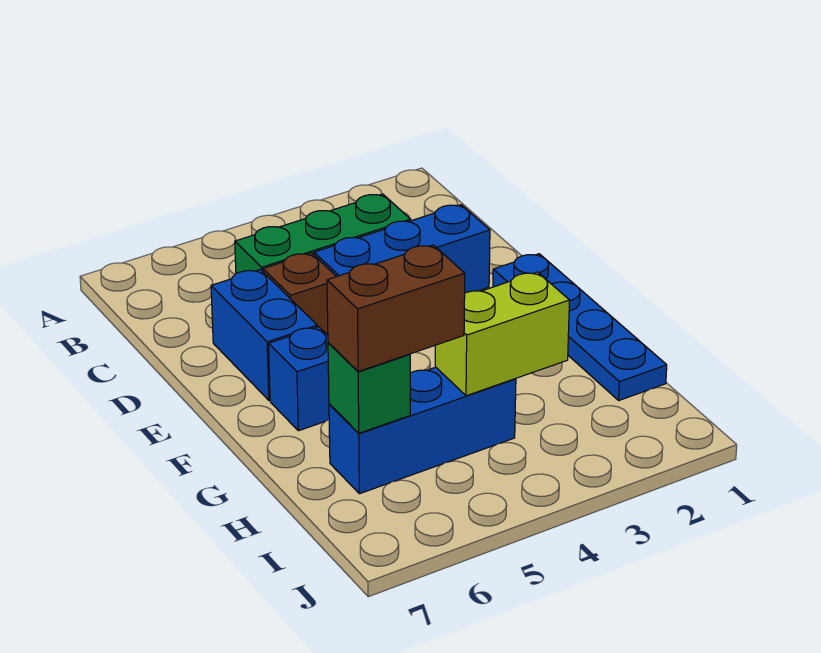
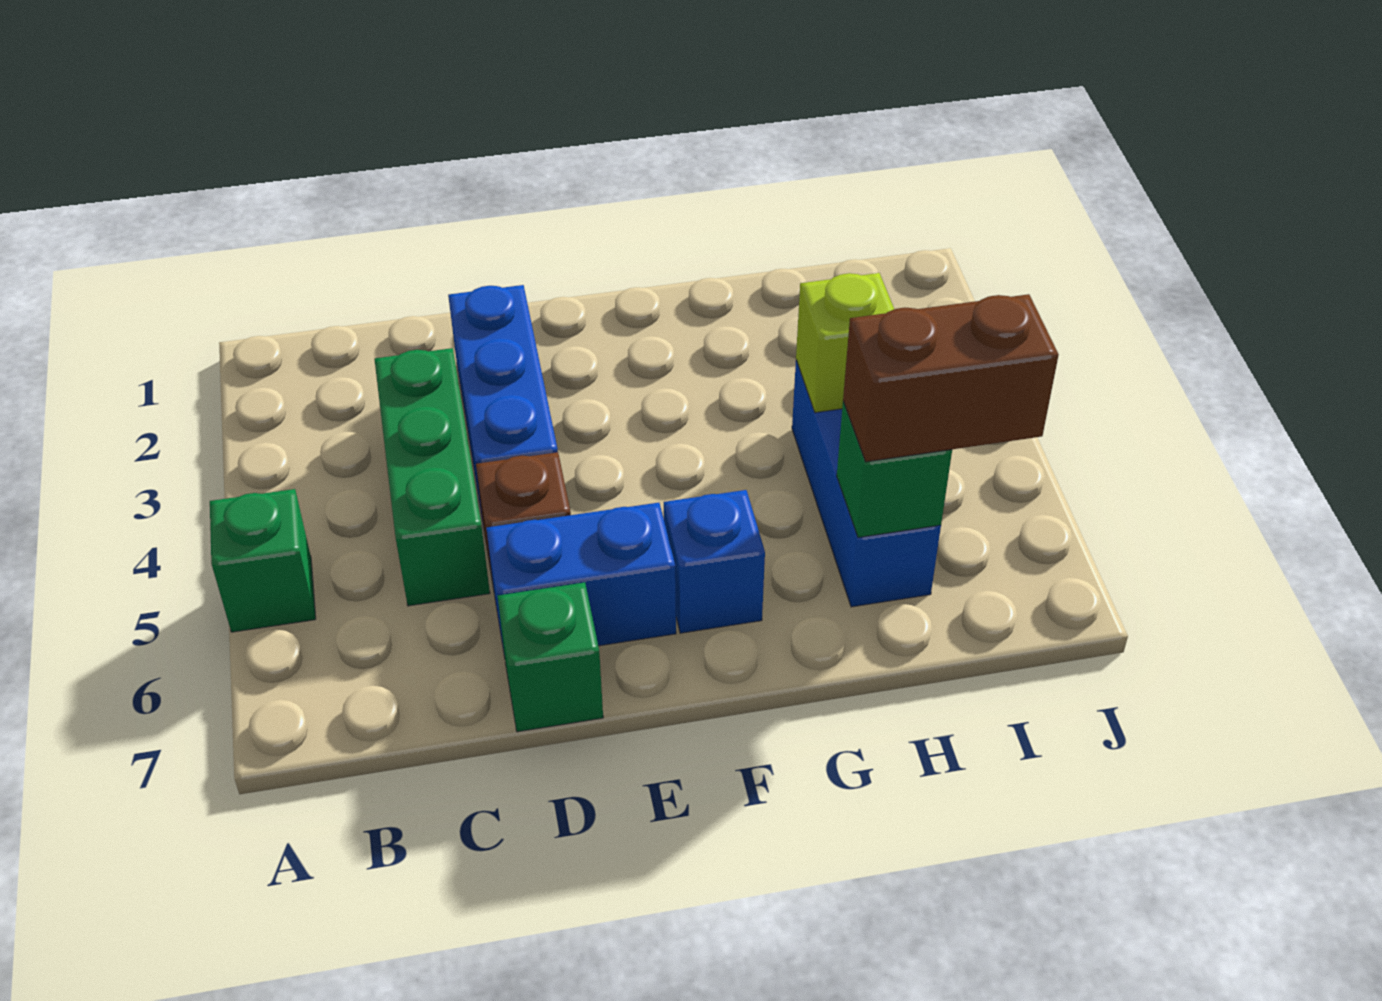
none -> green 1x1 brick [210,489,316,632]
none -> green 1x1 brick [497,582,603,732]
blue 1x4 plate [493,254,667,400] -> none
lime 1x2 brick [435,272,569,396] -> lime 1x1 brick [796,273,894,413]
brown 1x2 brick [327,245,465,372] -> brown 1x2 brick turned to [843,294,1059,462]

